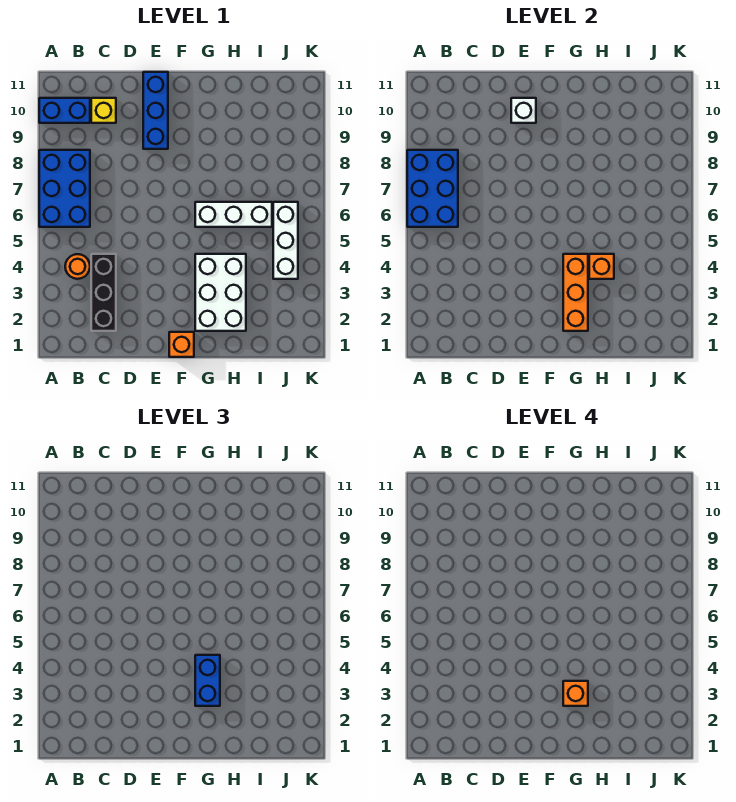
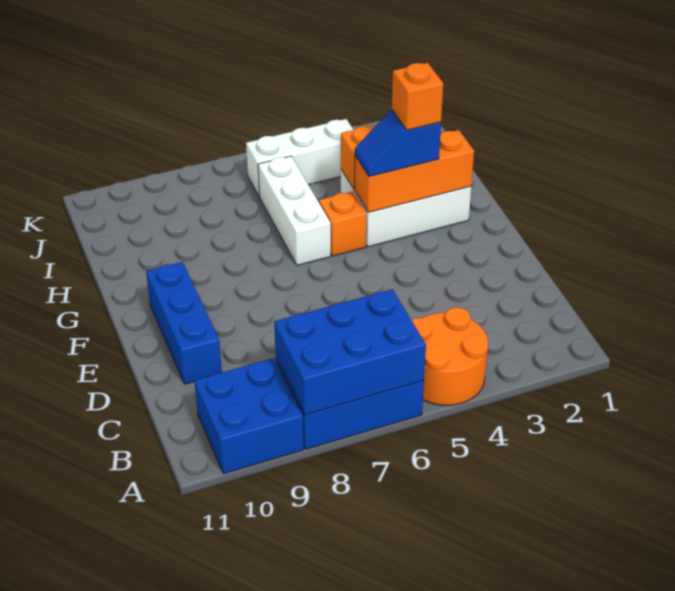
blue 1x2 brick [39,98,90,123] -> blue 2x2 brick [194,358,303,474]
orange 1x1 round brick [65,254,90,279] -> orange 2x2 round brick [412,307,488,405]
black 1x3 brick [91,254,116,331] -> none
yellow 1x1 brick [91,98,116,123] -> none
blue 1x3 brick [143,72,168,149] -> blue 1x3 brick turned to [146,262,222,384]
white 1x1 brick [511,98,536,123] -> none
orange 1x1 brick [169,332,194,357] -> orange 1x1 brick moved to [319,192,366,256]
blue 1x2 brick [195,655,220,706] -> blue 1x2 slope [355,109,441,176]

